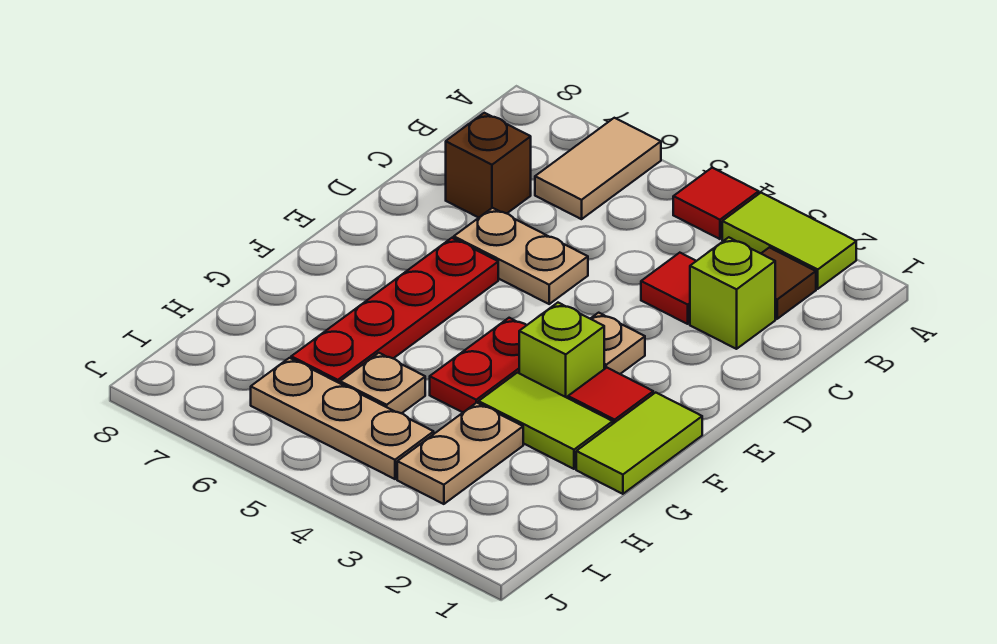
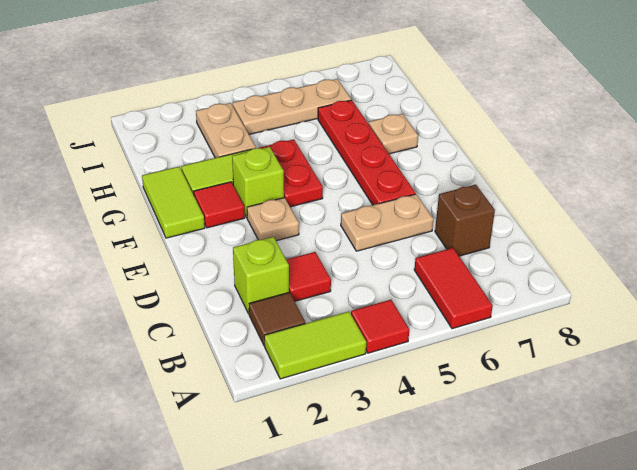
tan 1x2 tile [535,118,661,219] -> red 1x2 tile [414,248,493,329]
tan 1x1 plate [340,353,425,413] -> tan 1x1 plate moved to [369,114,418,154]

